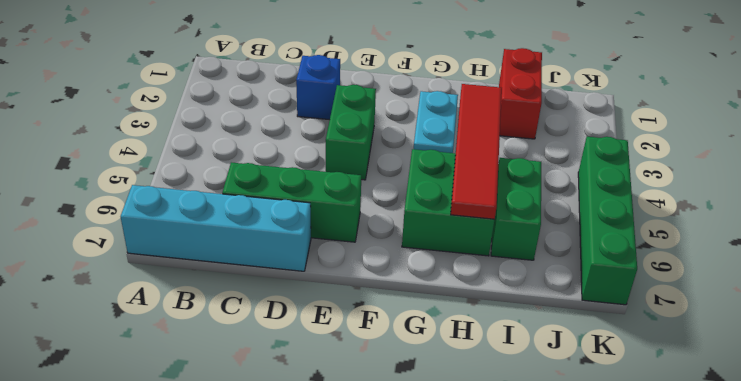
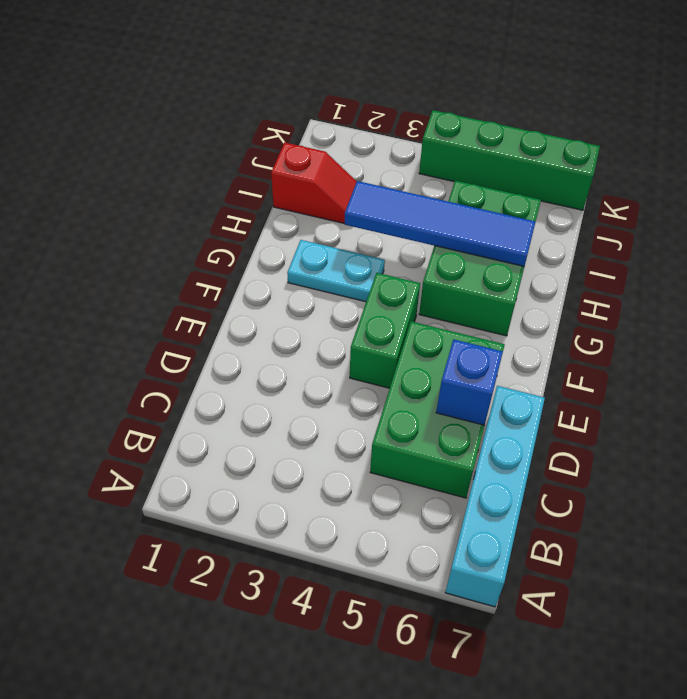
green 1x3 brick [222,162,361,242] -> green 2x3 brick [370,322,505,498]
blue 1x1 brick [296,55,340,120] -> blue 1x1 brick moved to [436,339,503,425]
green 1x2 brick [326,85,376,180] -> green 1x2 brick turned to [350,273,420,388]
red 1x4 tile [451,84,502,219] -> blue 1x4 tile [345,181,536,266]
red 1x2 brick [499,48,542,139] -> red 1x2 slope [271,143,357,224]

